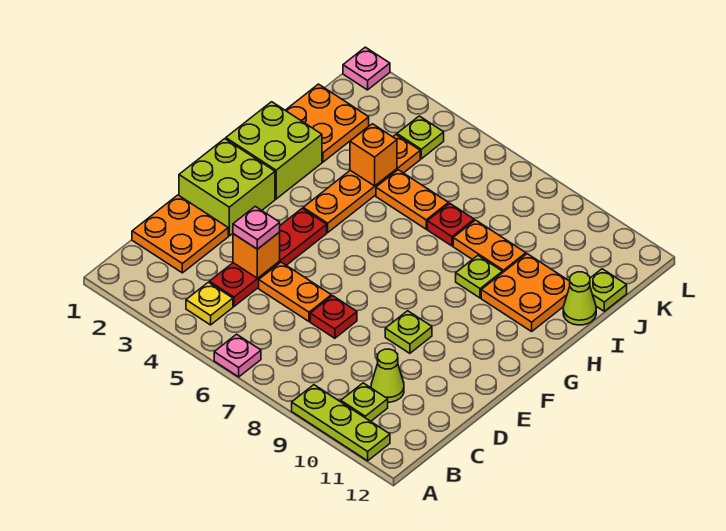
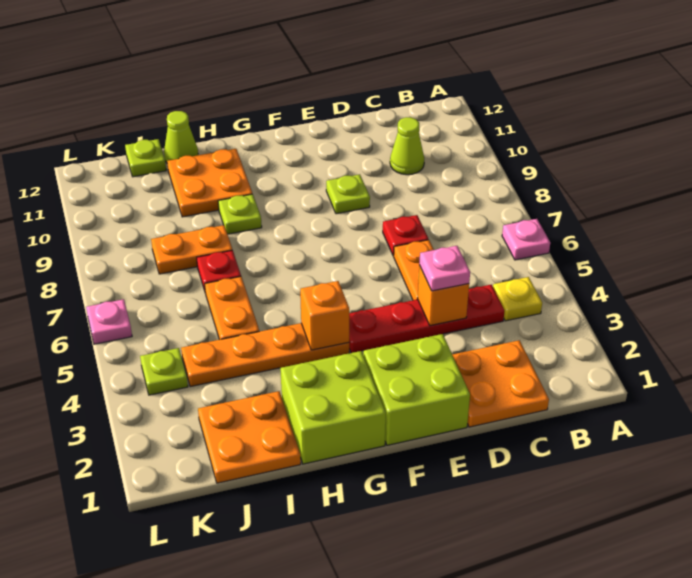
lime 1x3 plate [292,385,390,461] -> none
lime 1x1 plate [341,383,388,421] -> none
orange 1x1 brick [350,124,397,186] -> orange 1x1 brick moved to [300,281,349,350]
orange 1x2 plate [453,220,526,273] -> orange 1x2 plate turned to [151,225,232,274]
pink 1x1 plate [343,47,390,90] -> pink 1x1 plate moved to [86,299,132,344]

